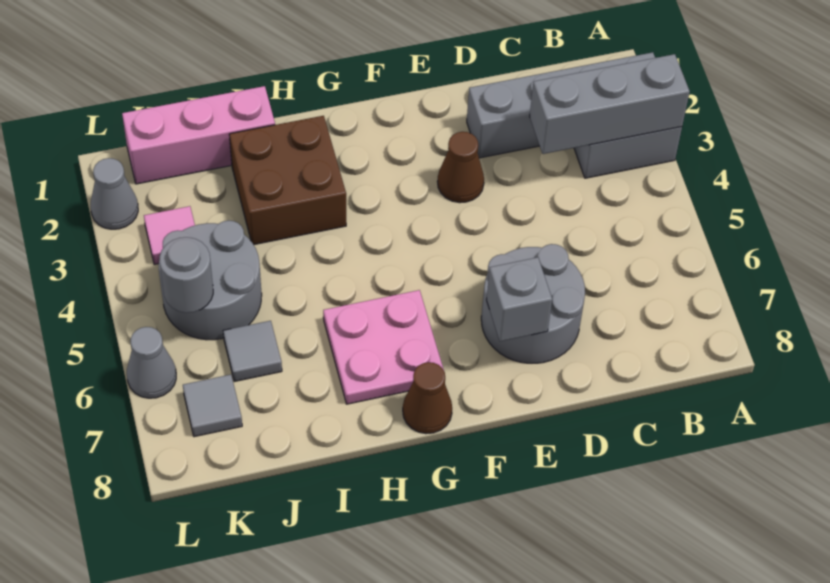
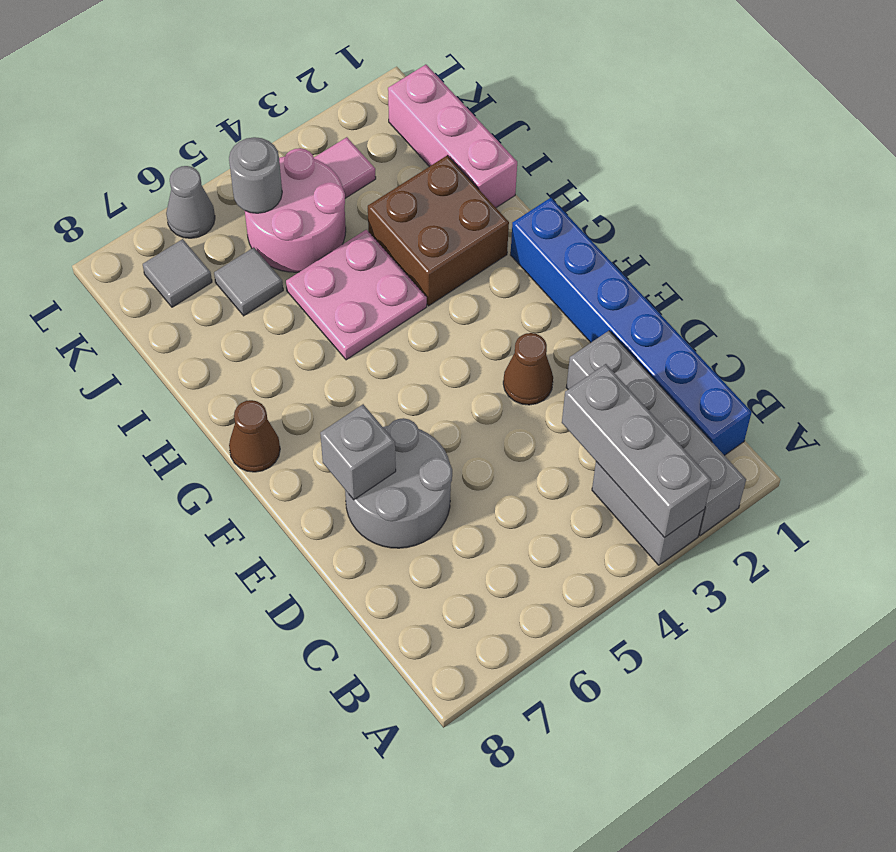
none -> blue 1x6 brick [510,198,752,456]
pink 2x2 plate [323,290,444,404] -> pink 2x2 plate moved to [286,230,427,360]
grey 2x2 round brick [159,221,262,340] -> pink 2x2 round brick [245,148,346,272]
grey 1x1 cone [91,158,138,229] -> none

